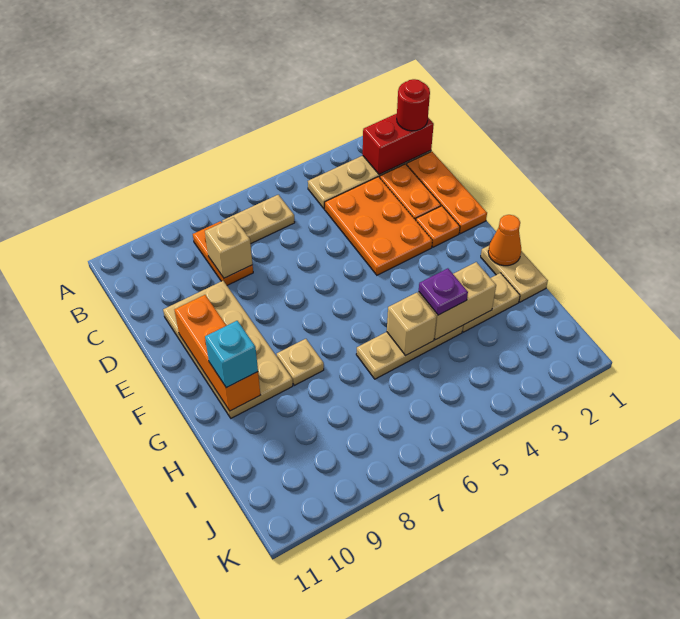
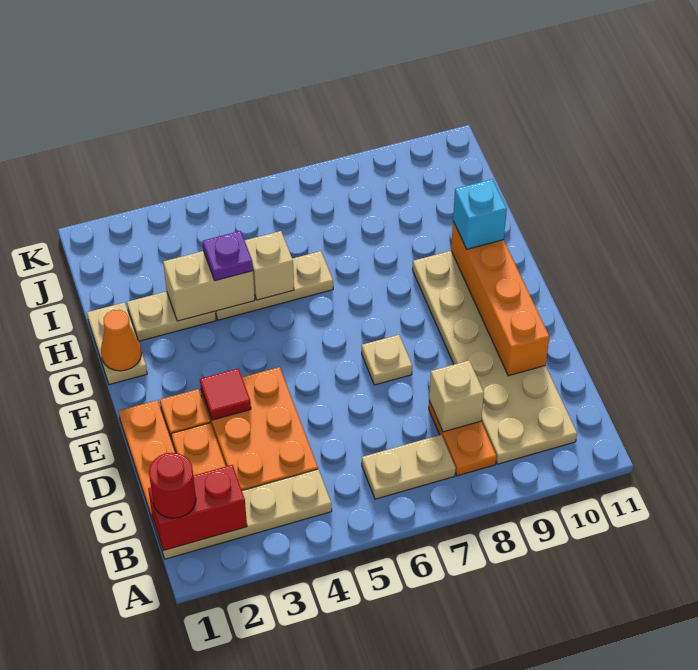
tan 2x4 plate [163,281,293,418] -> tan 2x6 plate [413,251,577,464]
none -> red 1x1 tile [200,368,251,420]
orange 1x3 brick [174,295,260,411] -> orange 1x4 brick [451,221,549,376]
tan 1x1 plate [277,339,324,385] -> tan 1x1 plate moved to [362,335,412,385]

